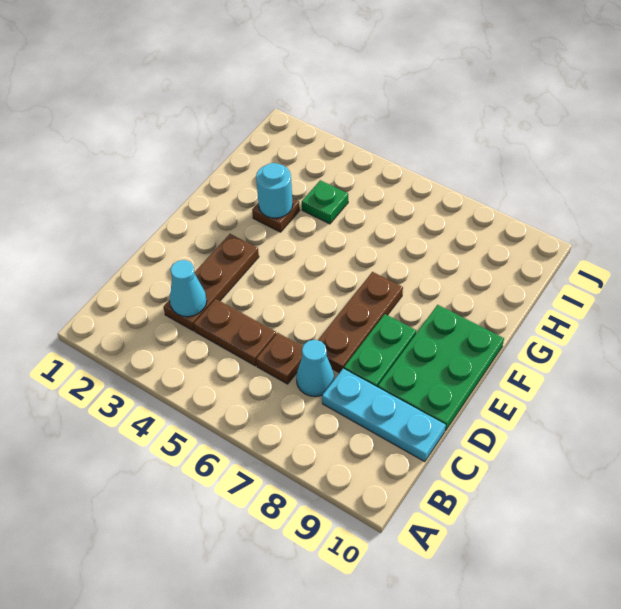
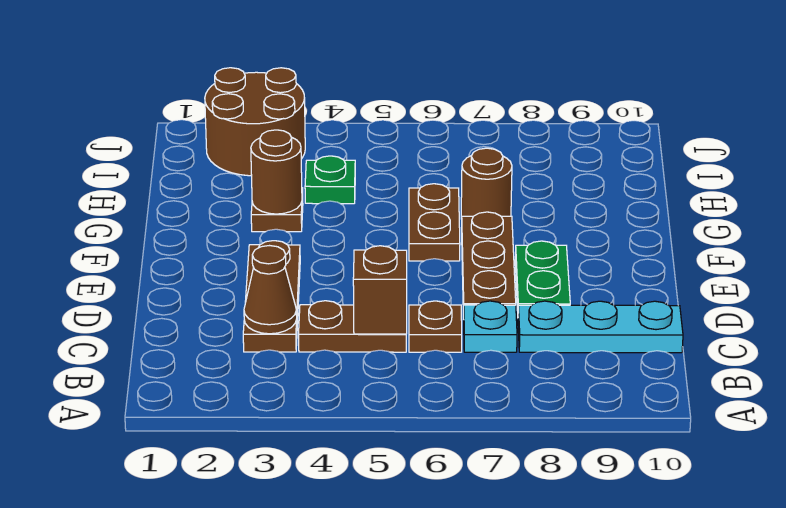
cyan 1x1 cone [169,260,207,317] -> brown 1x1 cone [244,246,297,334]
none -> brown 1x1 brick [353,246,407,334]
cyan 1x1 cone [296,340,334,397] -> cyan 1x1 plate [464,301,517,352]
green 2x3 plate [378,305,504,431] -> none
none -> brown 1x2 plate [409,184,460,261]
cyan 1x1 round brick [256,163,293,218] -> brown 1x1 round brick [251,130,302,214]
none -> brown 1x1 round brick [461,148,512,219]
none -> brown 2x2 round brick [205,68,305,176]

